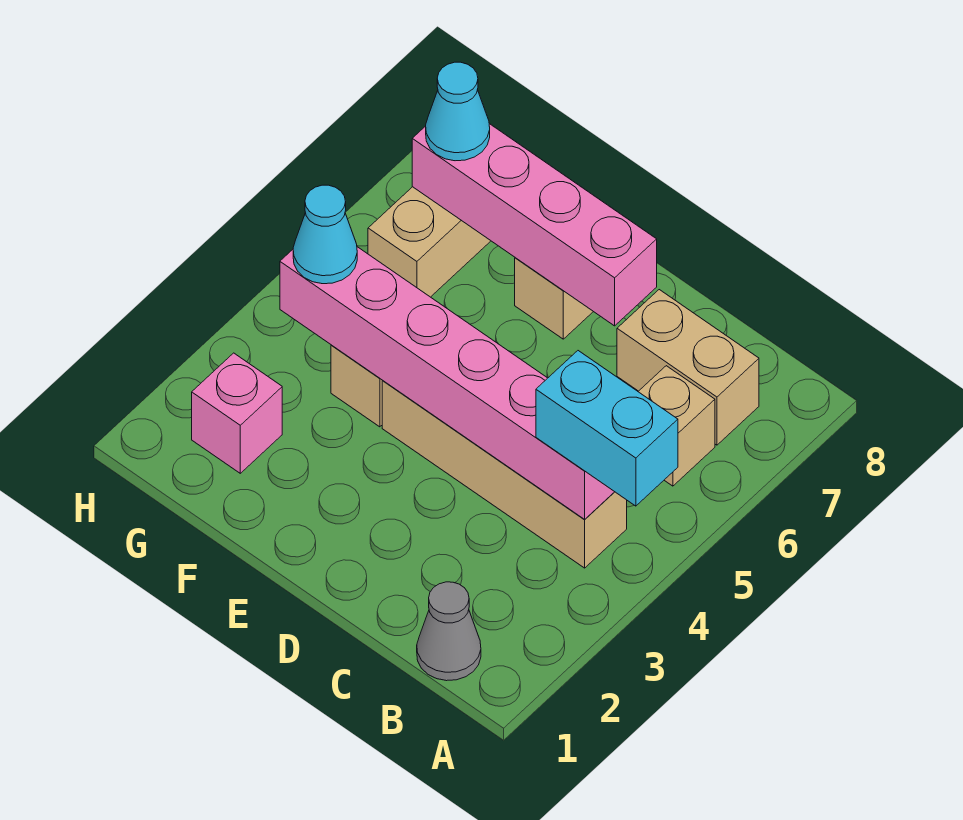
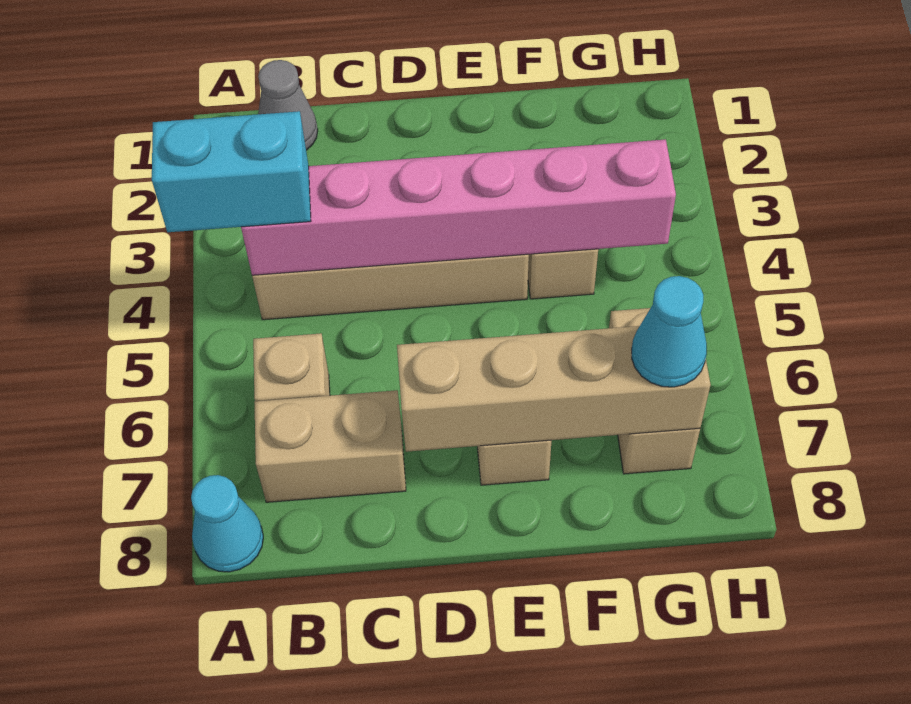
pink 1x4 brick [412,124,657,326] -> tan 1x4 brick [397,326,711,452]
pink 1x1 brick [192,353,282,473] -> none
cyan 1x1 cone [293,185,357,284] -> cyan 1x1 cone moved to [191,475,263,572]

